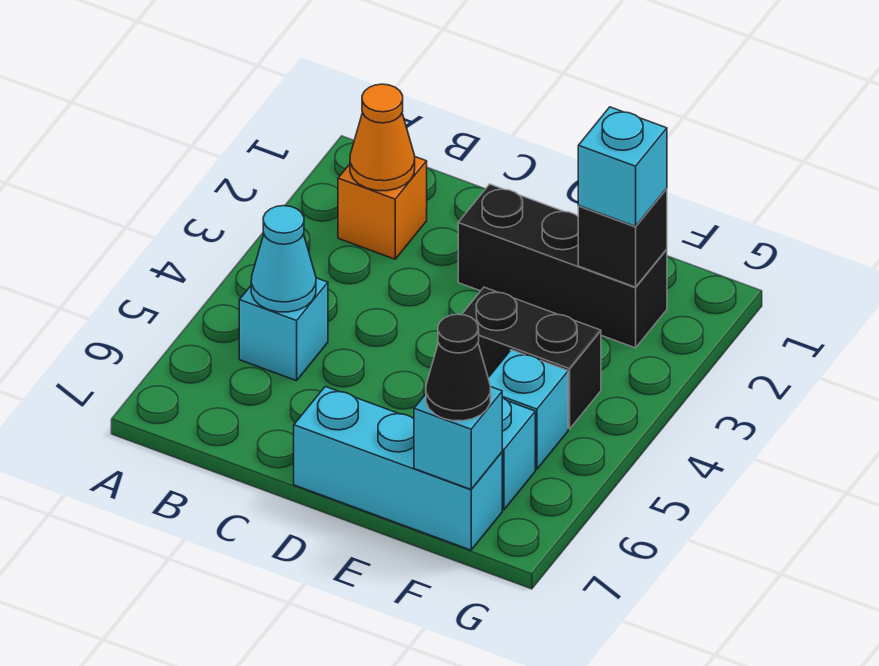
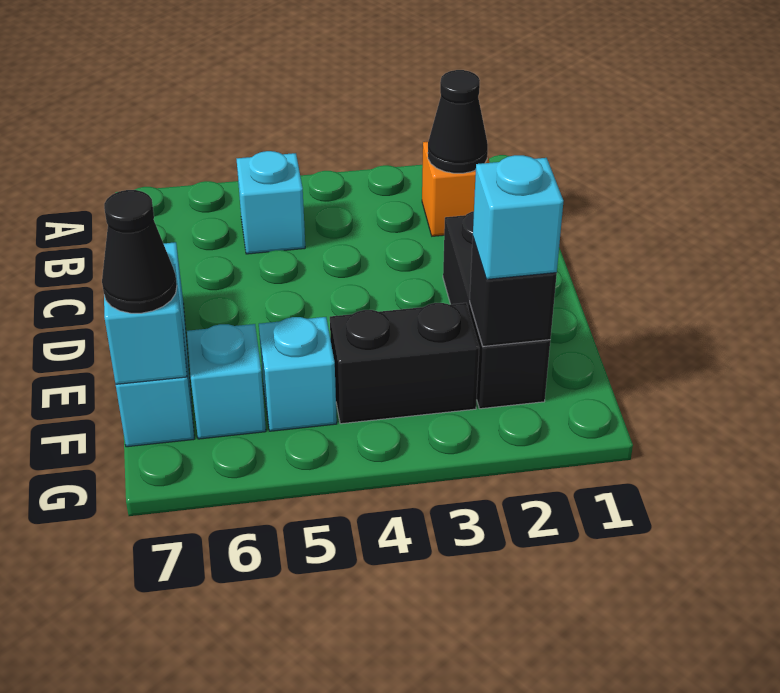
orange 1x1 cone [350,84,415,191] -> black 1x1 cone [428,70,488,173]
cyan 1x1 cone [251,206,316,312] -> none
black 1x2 brick [462,287,601,429] -> black 1x2 brick turned to [330,303,479,424]

